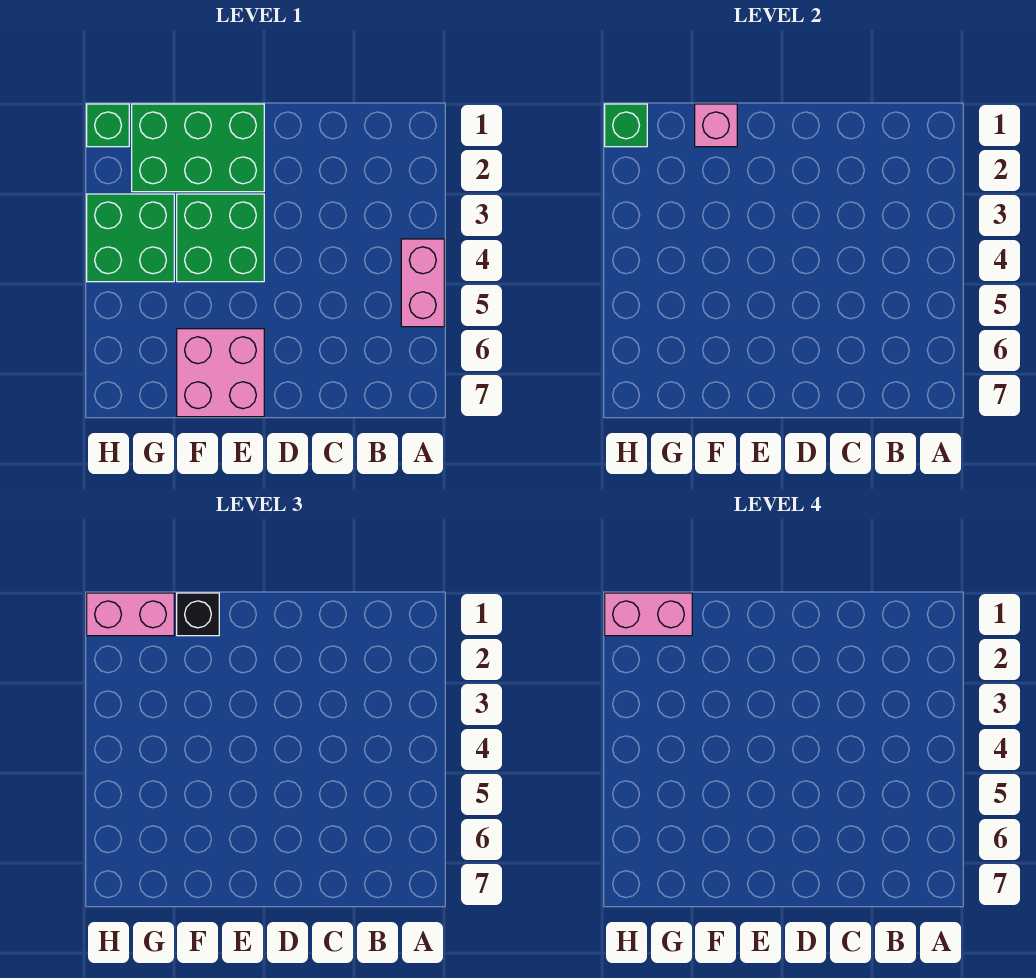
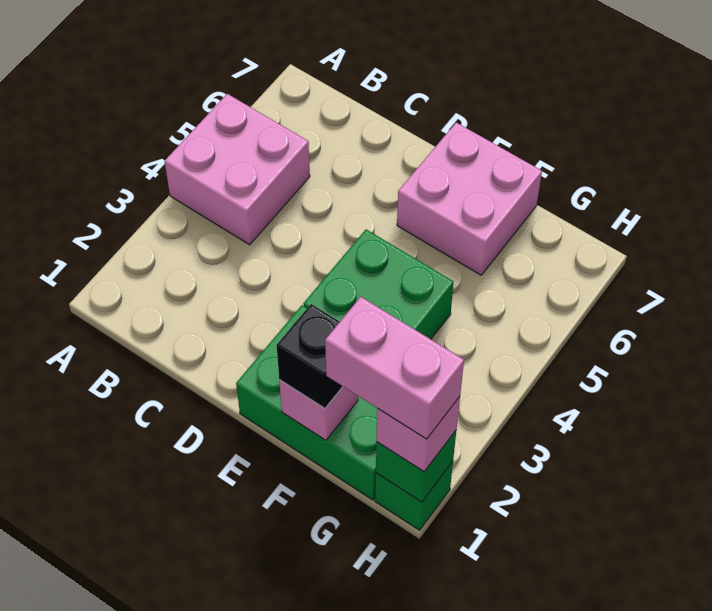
pink 1x2 brick [401,239,444,327] -> pink 2x2 brick [165,94,310,245]
pink 1x2 brick [87,593,174,636] -> pink 1x1 brick [377,397,460,472]
green 2x2 brick [87,194,174,282] -> none

